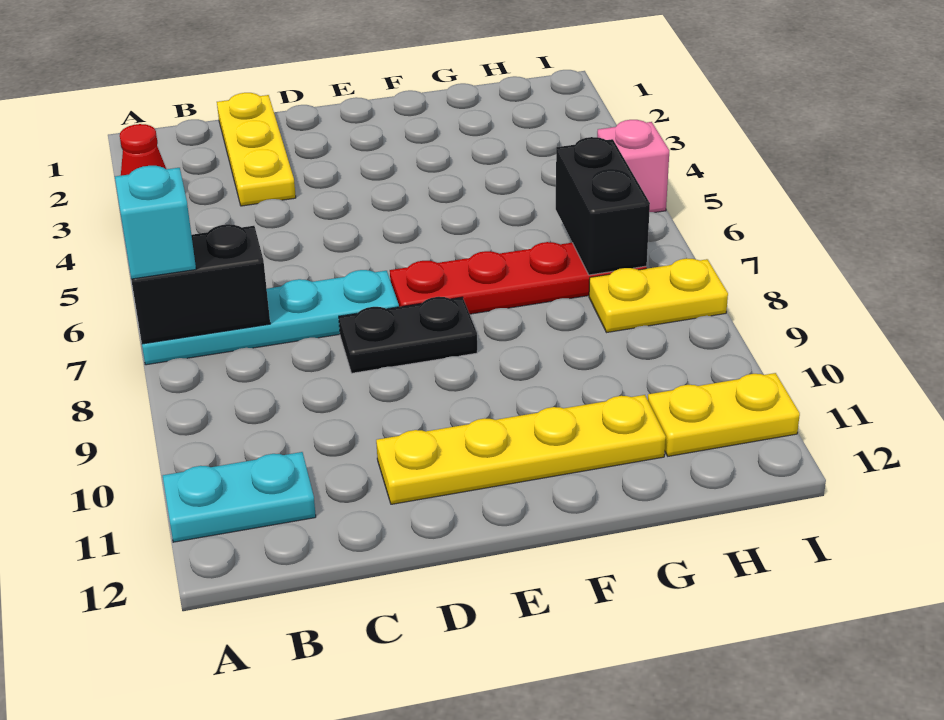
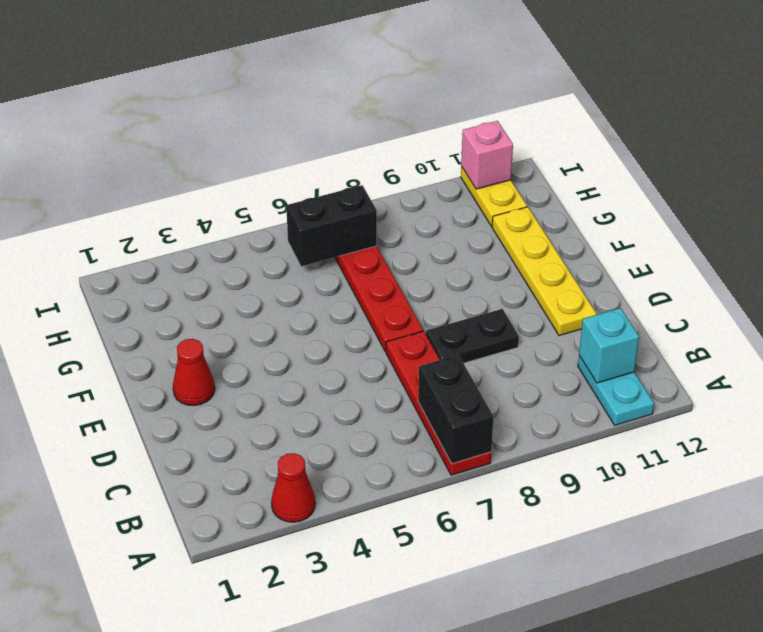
cyan 1x4 plate [142,270,399,365] -> red 1x4 plate [386,331,491,475]
cyan 1x1 brick [115,166,196,279] -> cyan 1x1 brick moved to [579,308,639,383]
yellow 1x3 plate [217,93,296,206] -> none
black 1x2 plate [339,297,477,373] -> black 1x2 plate turned to [426,309,519,363]
none -> red 1x1 cone [173,339,215,406]
yellow 1x2 plate [589,259,728,333] -> none
pink 1x1 brick [597,120,669,212] -> pink 1x1 brick moved to [461,121,513,189]

